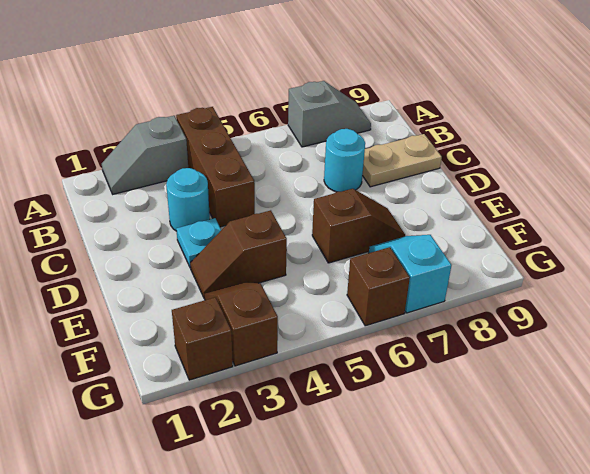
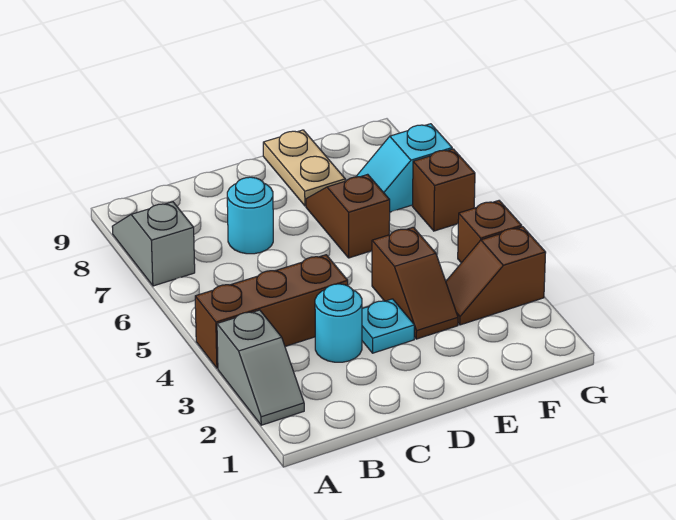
tan 1x2 plate [362,134,442,187] -> tan 1x2 plate moved to [263,130,345,206]
brown 1x1 brick [172,297,233,380] -> brown 1x1 brick moved to [458,201,522,263]

